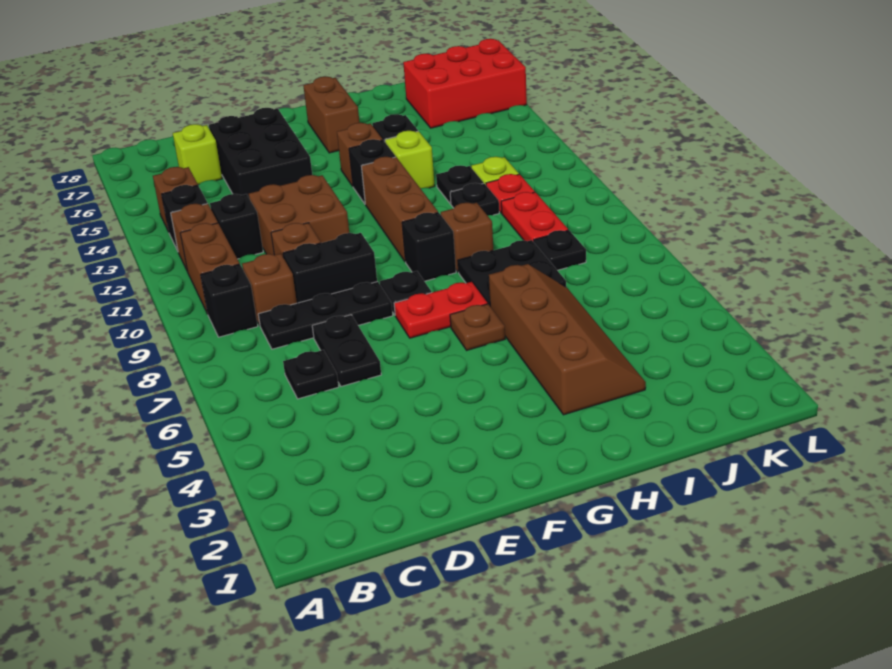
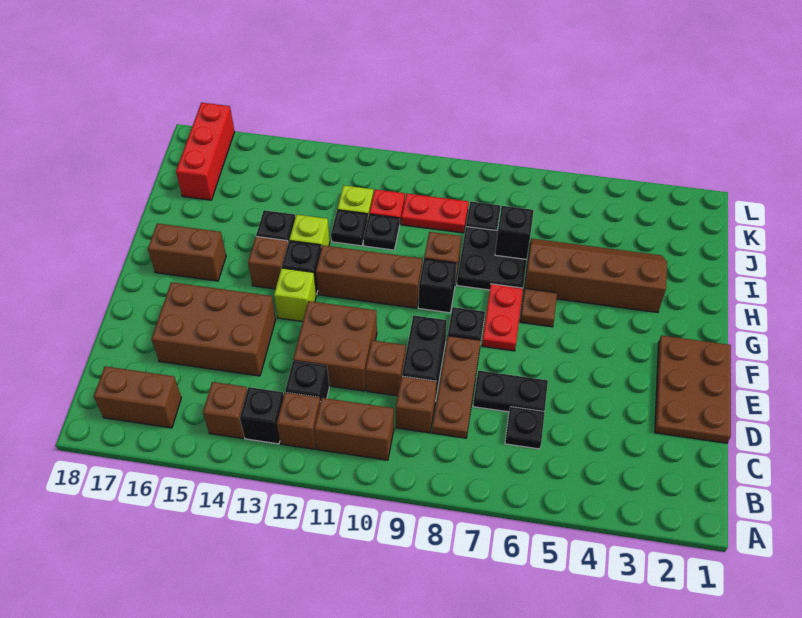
black 1x1 brick [201,264,258,337] -> black 1x1 brick moved to [495,206,534,259]
none -> brown 1x2 brick [94,366,181,428]
black 1x3 plate [258,282,393,349] -> brown 1x3 plate [432,336,481,438]
lime 1x1 brick [173,124,222,185] -> lime 1x1 brick moved to [274,268,316,321]
none -> brown 2x3 plate [655,335,731,443]
black 2x3 brick [209,108,312,197] -> brown 2x3 brick [151,282,276,376]
red 2x3 brick [403,39,527,128] -> red 1x3 brick [176,103,235,200]

